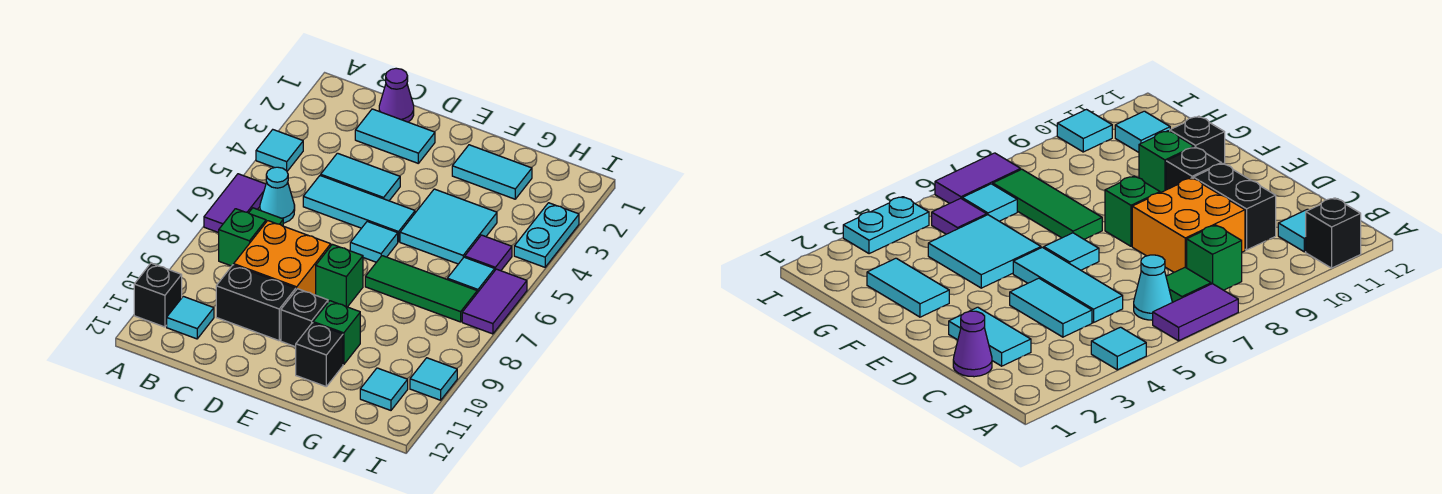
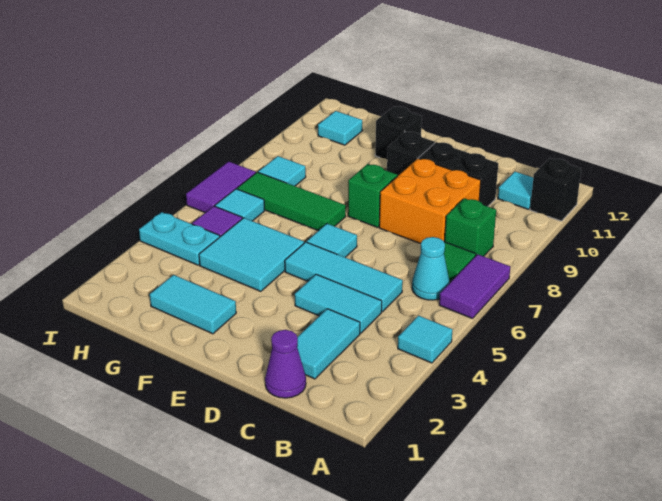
cyan 1x2 tile [355,109,435,163] -> cyan 1x2 tile turned to [297,309,360,379]
green 1x1 brick [313,301,360,365] -> none
cyan 1x2 plate [514,203,579,267] -> cyan 1x2 plate turned to [139,212,220,265]
cyan 1x1 tile [410,358,457,400] -> cyan 1x1 tile moved to [258,156,306,186]

